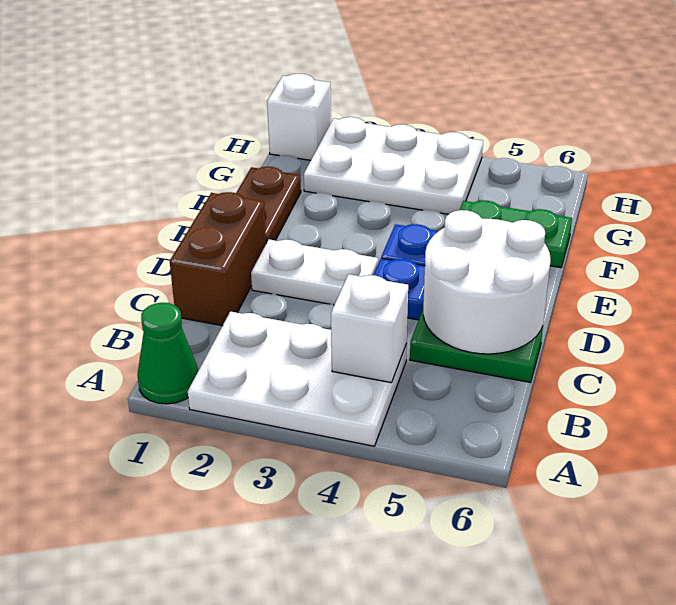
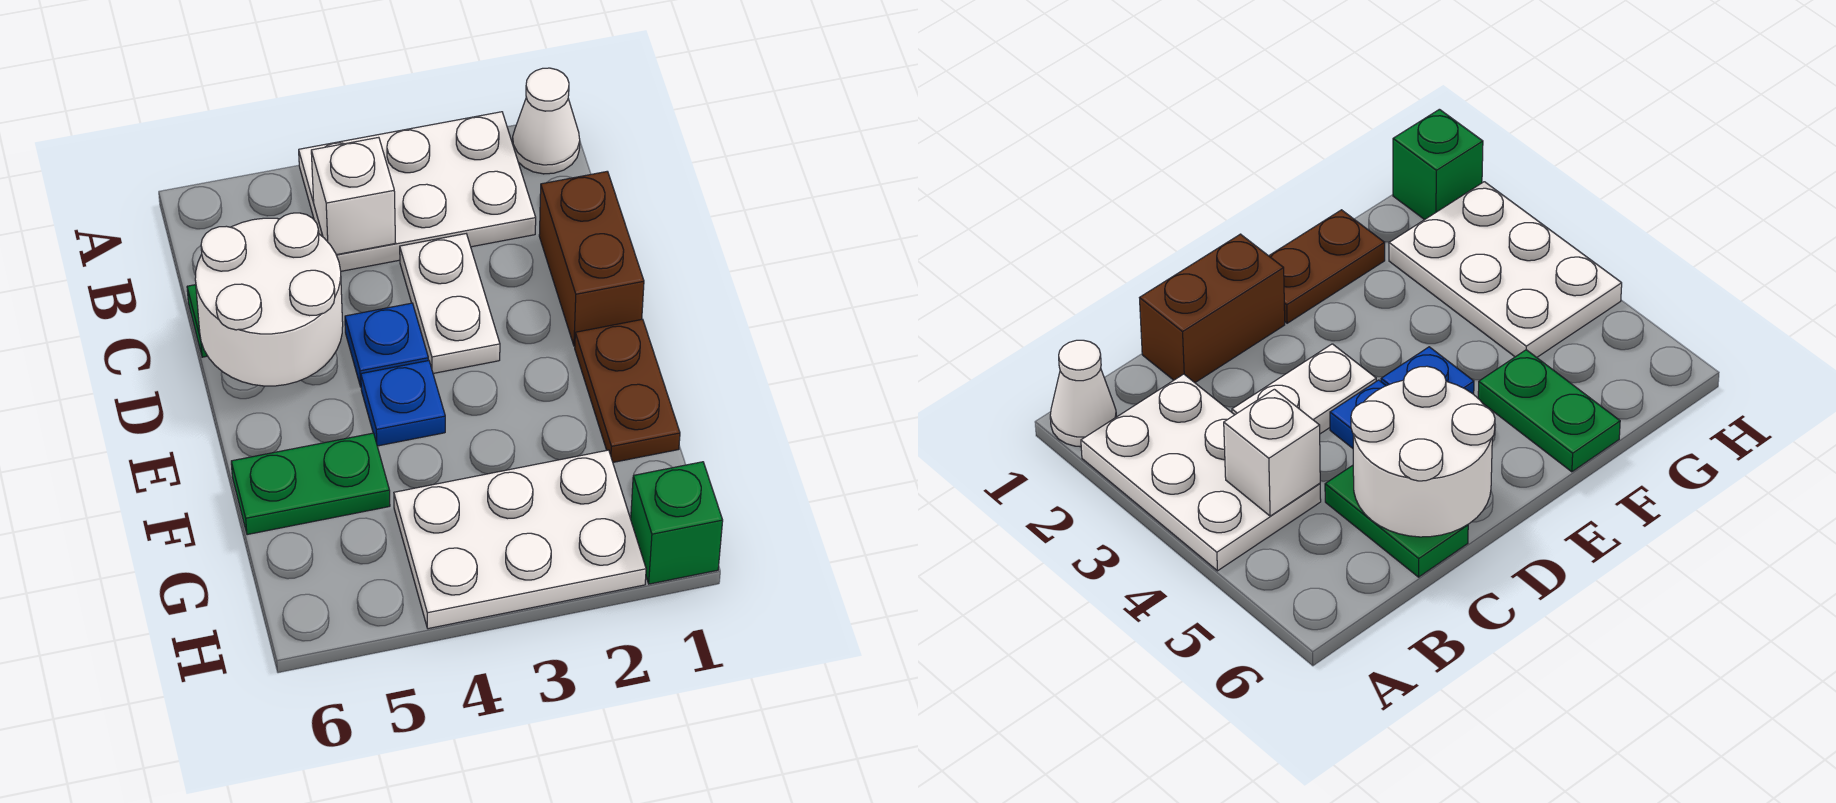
green 1x1 cone [137,303,198,404] -> white 1x1 cone [513,68,580,174]
white 1x2 plate [251,239,378,305] -> white 1x2 plate turned to [400,234,500,373]
white 1x1 brick [267,74,331,160] -> green 1x1 brick [631,462,723,584]

